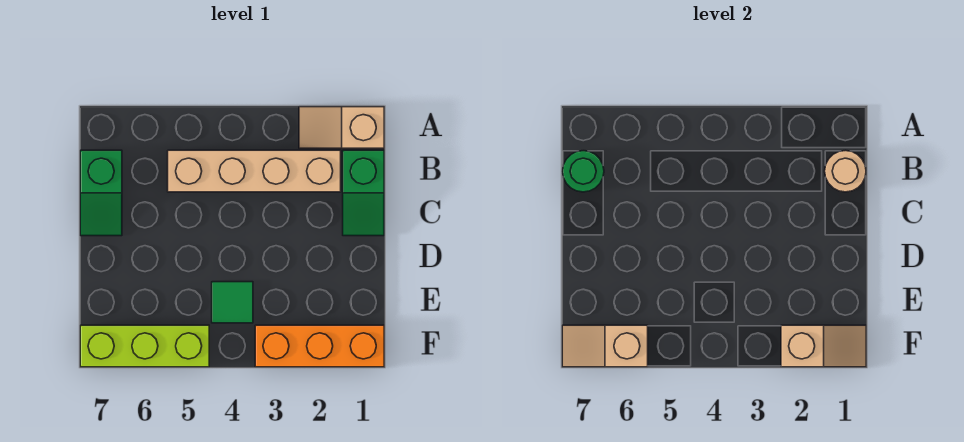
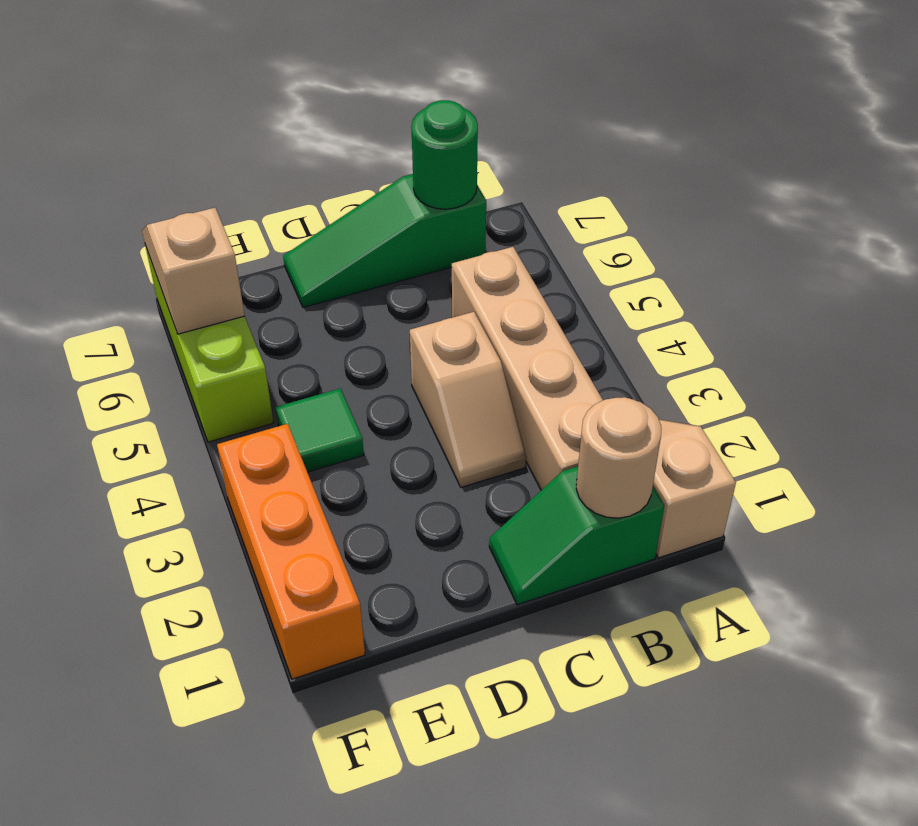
green 1x2 slope [80,150,122,236] -> green 1x3 slope [283,174,486,307]
tan 1x2 slope [781,325,866,367] -> tan 1x2 slope moved to [410,312,526,487]

